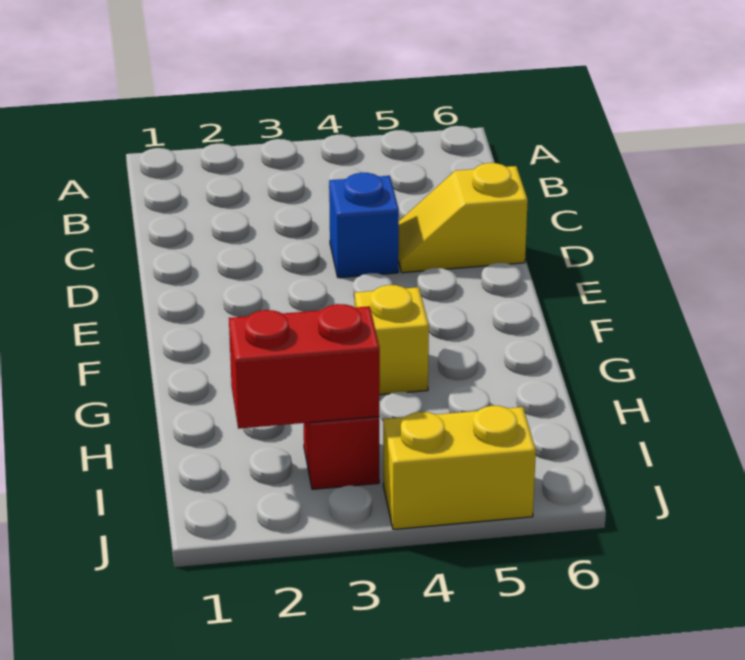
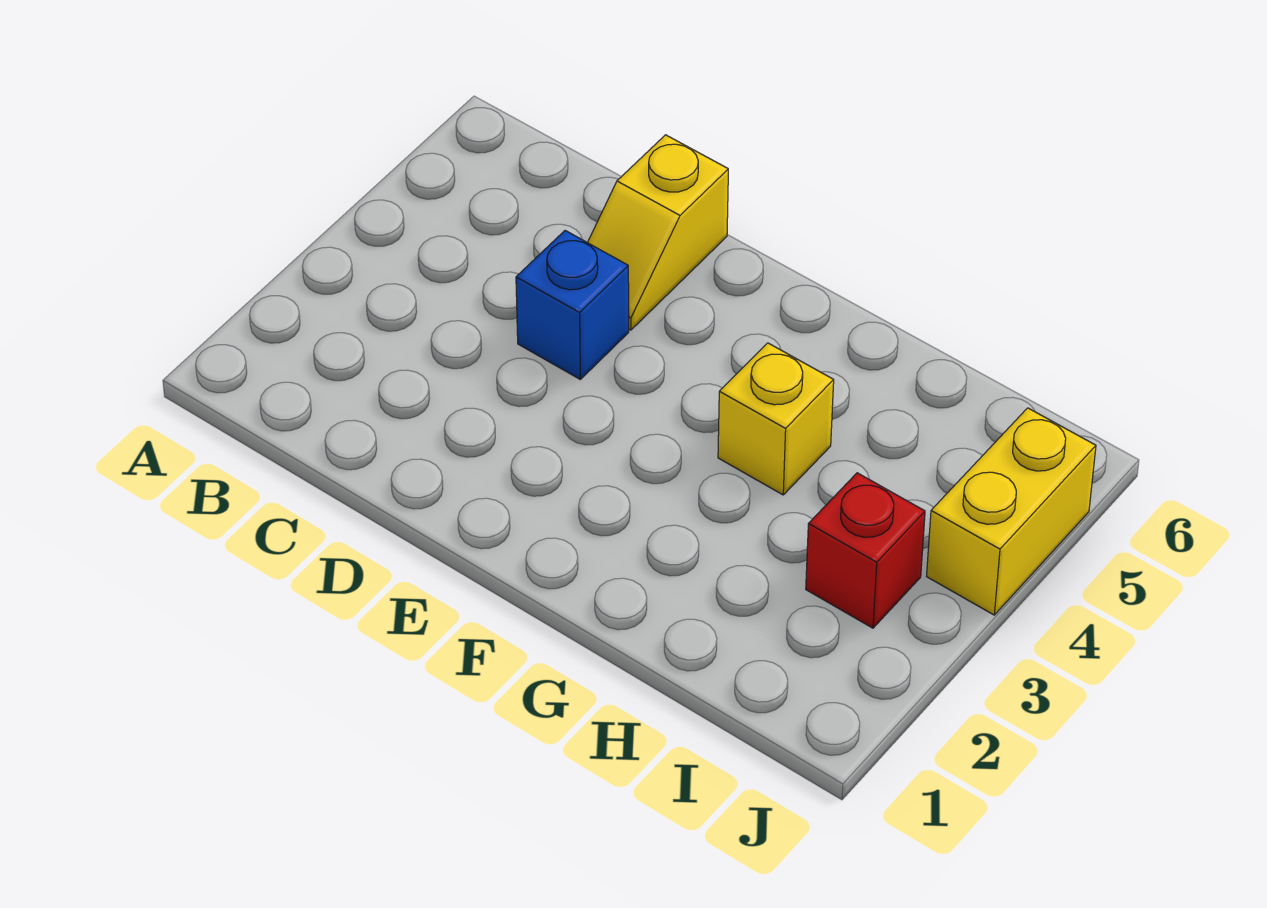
red 1x2 brick [229,304,380,429] -> none

